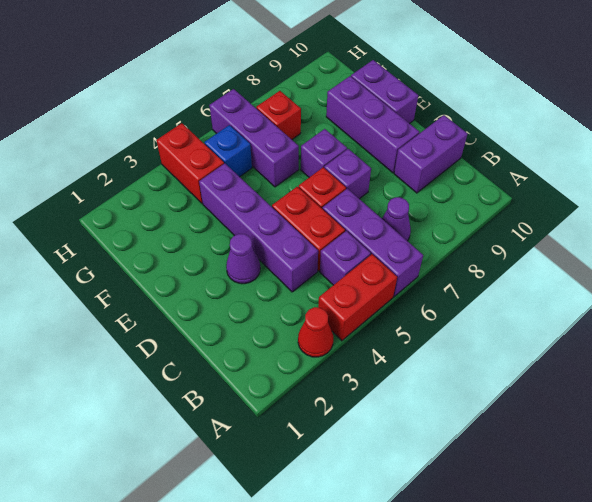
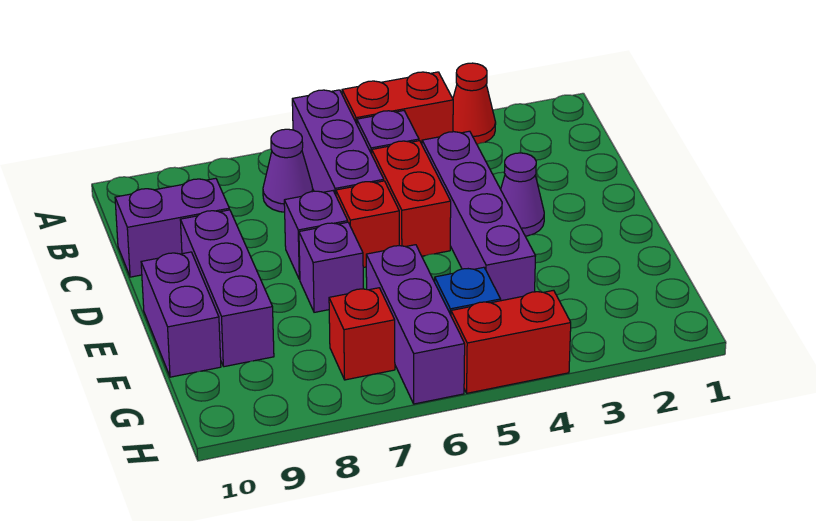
red 1x2 brick [156,123,224,203] -> red 1x2 brick turned to [451,290,571,393]

